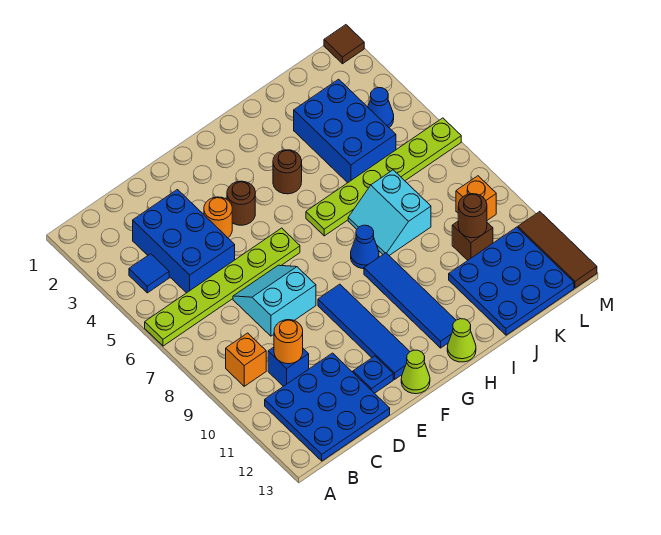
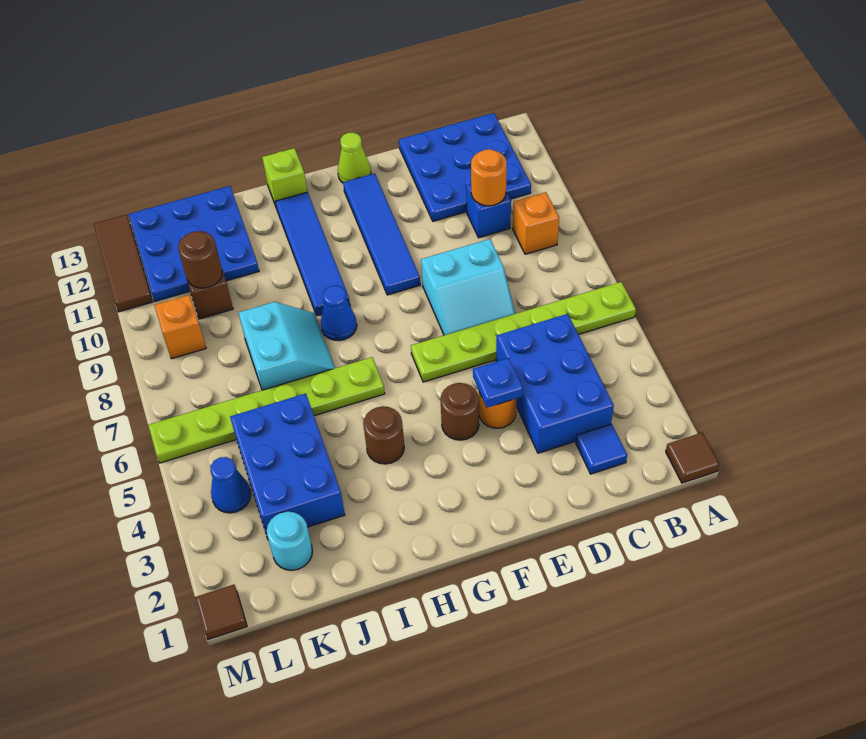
none -> brown 1x1 tile [666,433,719,483]
blue 1x1 tile [129,254,169,293] -> blue 1x1 tile moved to [576,424,627,474]
blue 1x1 plate [353,356,393,393] -> blue 1x1 plate moved to [473,358,523,408]
lime 1x1 cone [447,319,476,362] -> lime 1x1 brick [262,148,307,209]
none -> cyan 1x1 round brick [267,512,313,570]

